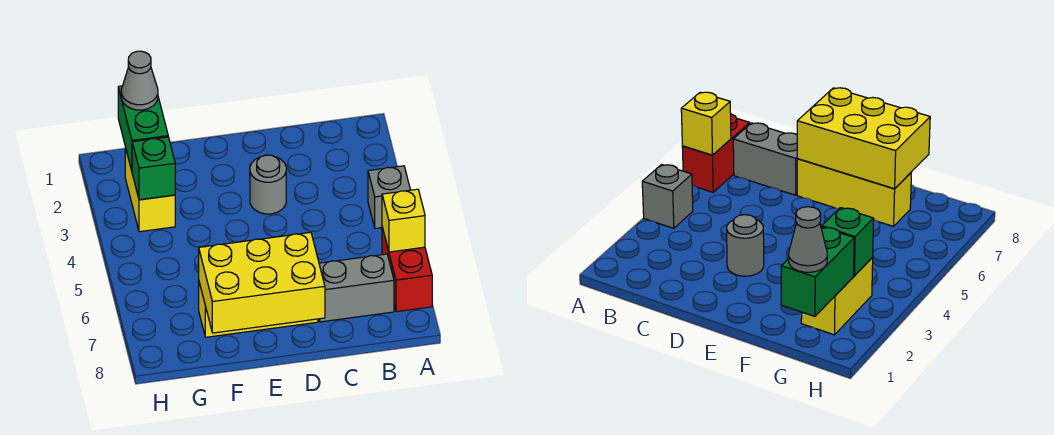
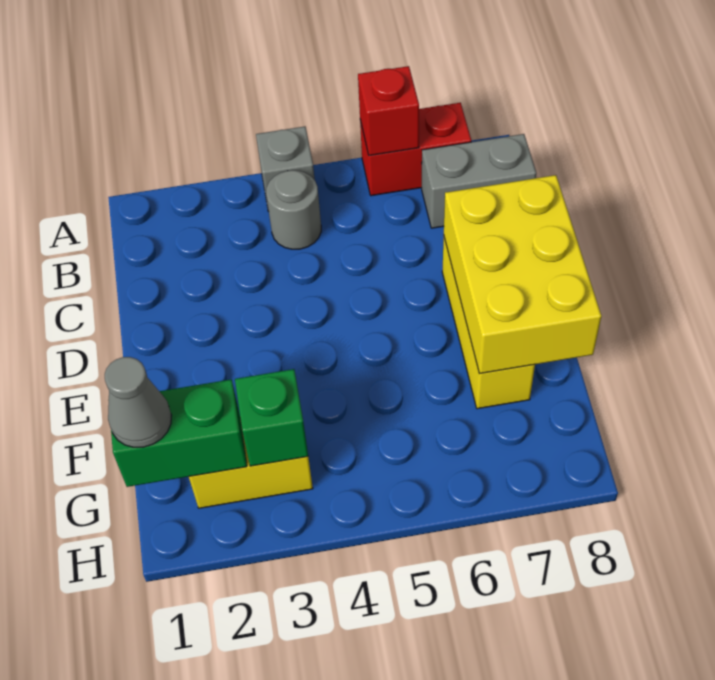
yellow 1x1 brick [382,189,425,252] -> red 1x1 brick [358,66,419,156]
grey 1x2 brick [319,254,394,322] -> grey 1x2 brick turned to [422,134,536,228]
grey 1x1 round brick [250,155,286,214] -> grey 1x1 round brick moved to [266,170,321,249]

